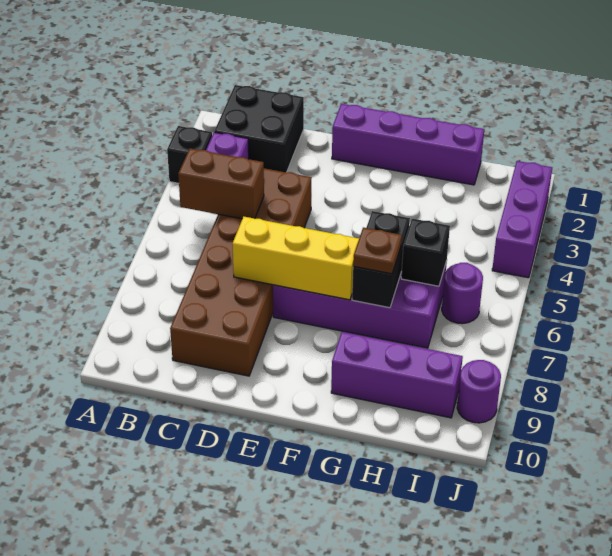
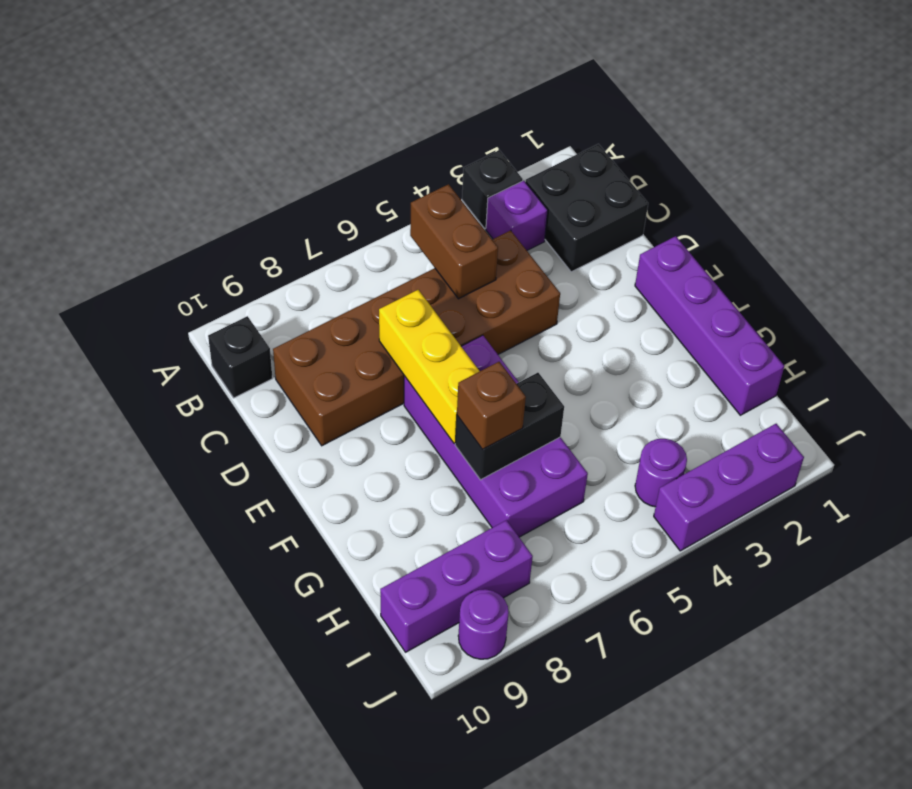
brown 1x1 plate [353,228,402,274] -> brown 1x1 brick [457,362,526,449]
purple 1x3 brick [331,332,463,418] -> purple 1x3 brick turned to [380,520,533,652]
black 1x1 brick [401,219,450,286] -> black 1x1 brick moved to [208,316,272,398]
purple 1x1 round brick [442,263,483,324] -> purple 1x1 round brick moved to [635,439,687,507]

